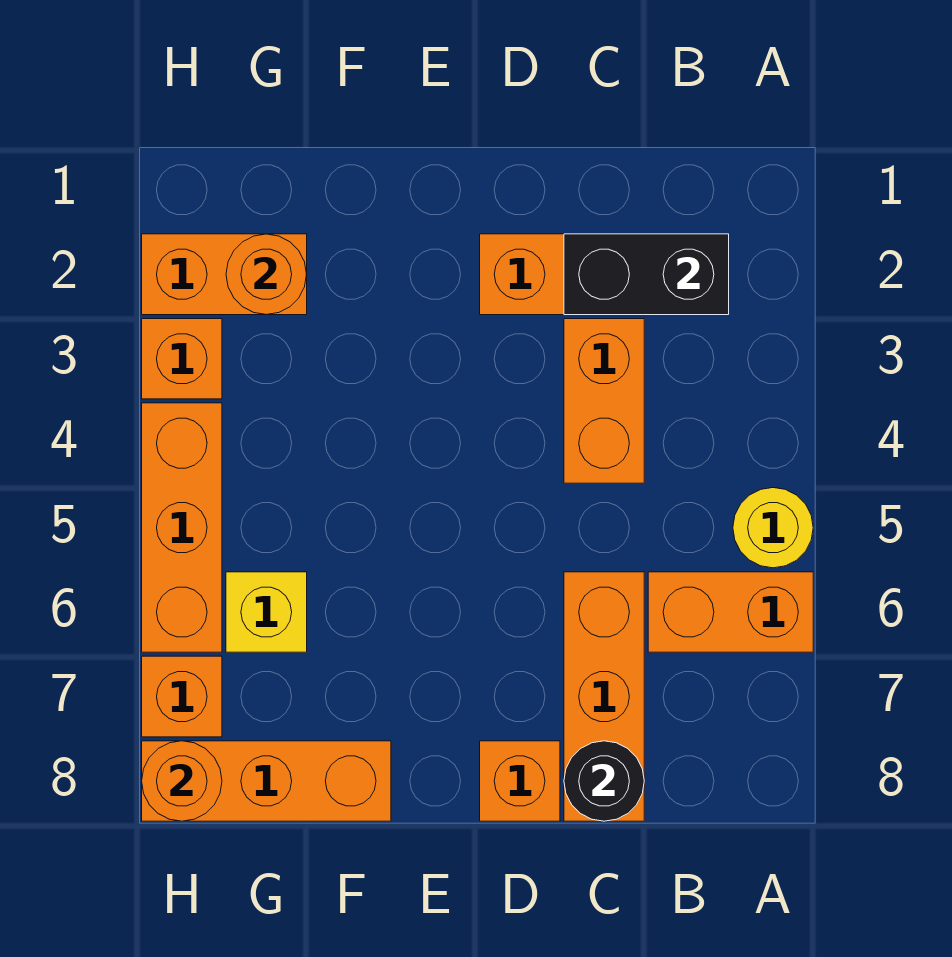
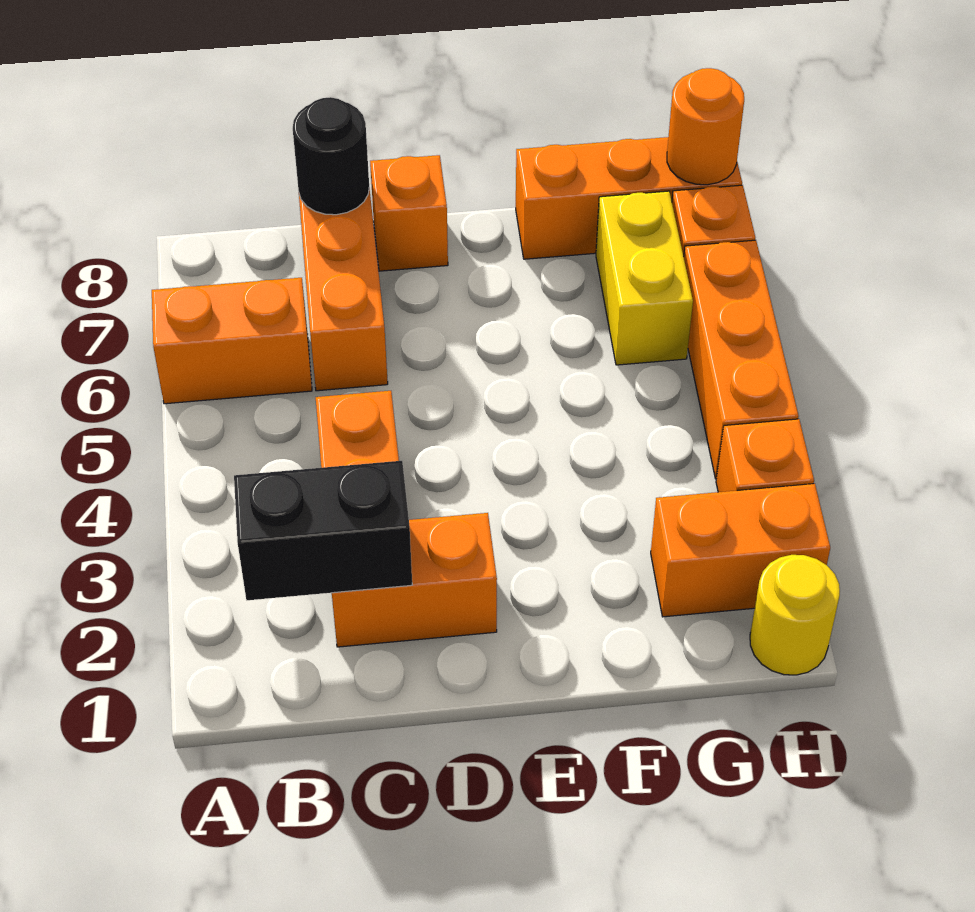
yellow 1x1 round brick [733,488,813,568] -> yellow 1x1 round brick moved to [750,555,840,675]
orange 1x1 round brick [226,234,306,315] -> none
yellow 1x1 brick [226,572,307,652] -> yellow 1x2 brick [596,191,693,365]

